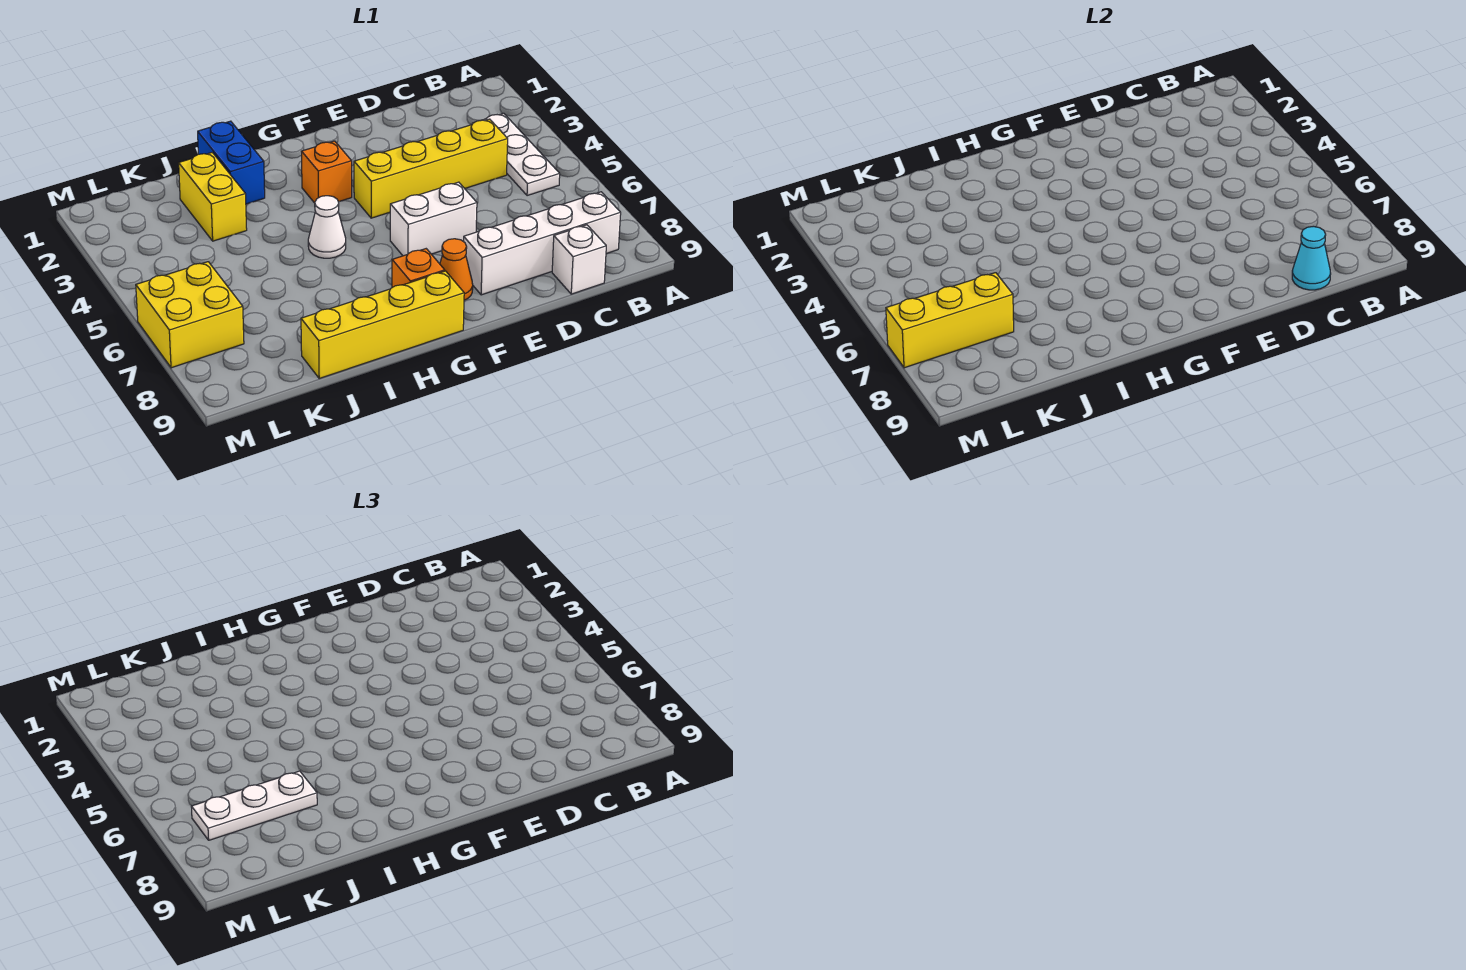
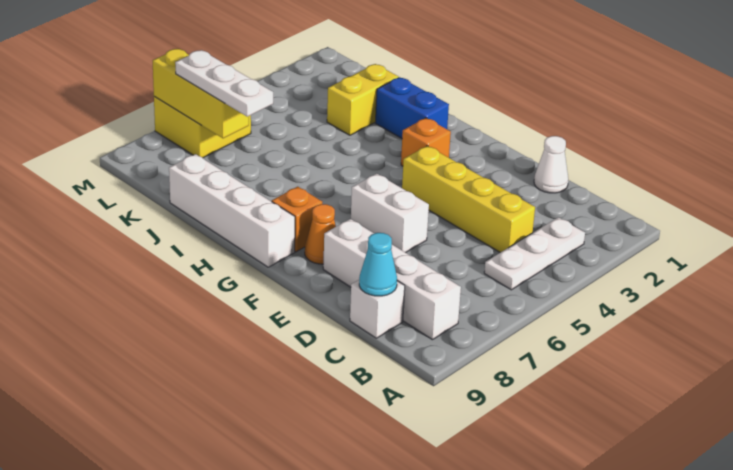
yellow 1x4 brick [301,271,464,378] -> white 1x4 brick [169,154,295,267]
white 1x1 cone [308,196,346,258] -> white 1x1 cone moved to [534,136,568,193]
blue 1x2 brick [198,121,265,204] -> blue 1x2 brick turned to [375,77,449,138]

